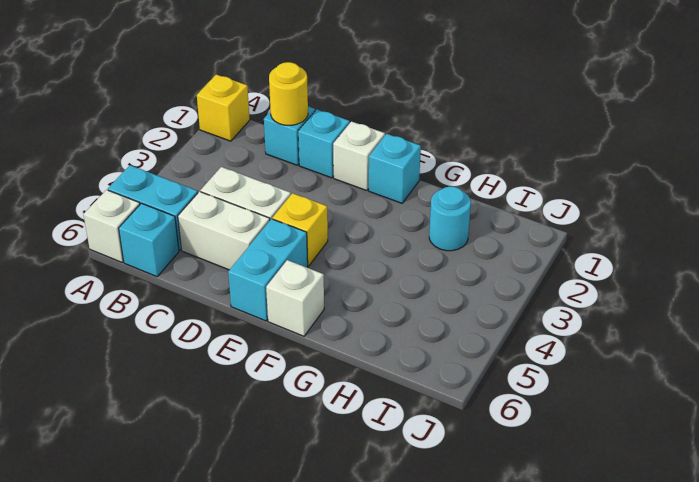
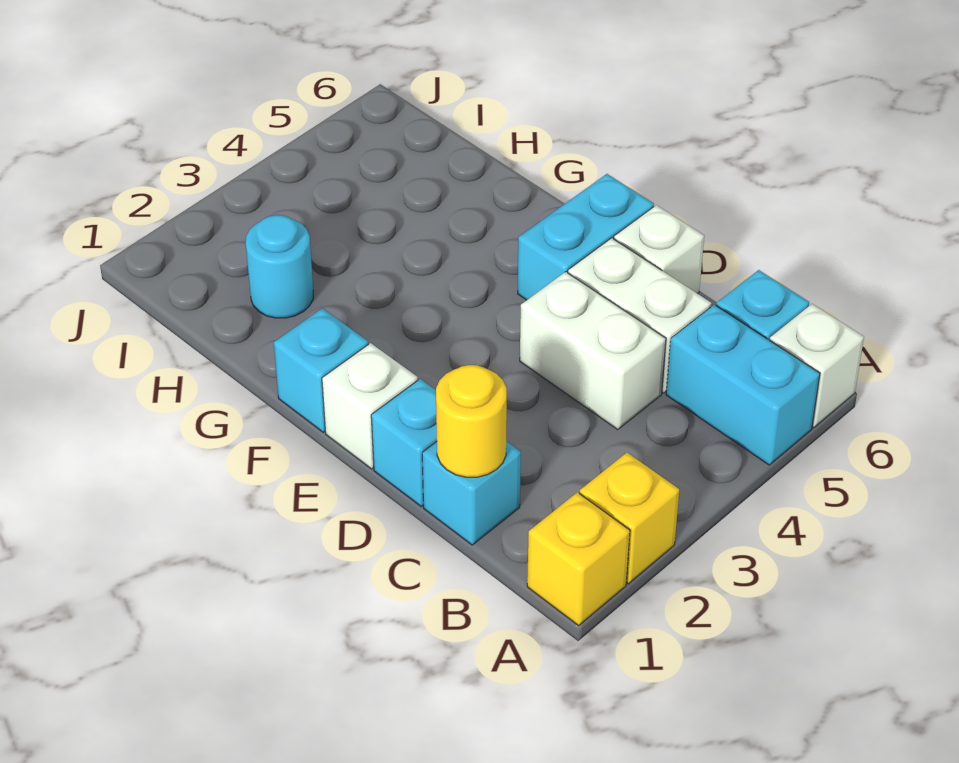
yellow 1x1 brick [272,193,328,266] -> yellow 1x1 brick moved to [579,453,679,584]
white 1x1 brick [266,260,324,336] -> white 1x1 brick moved to [614,205,704,293]

